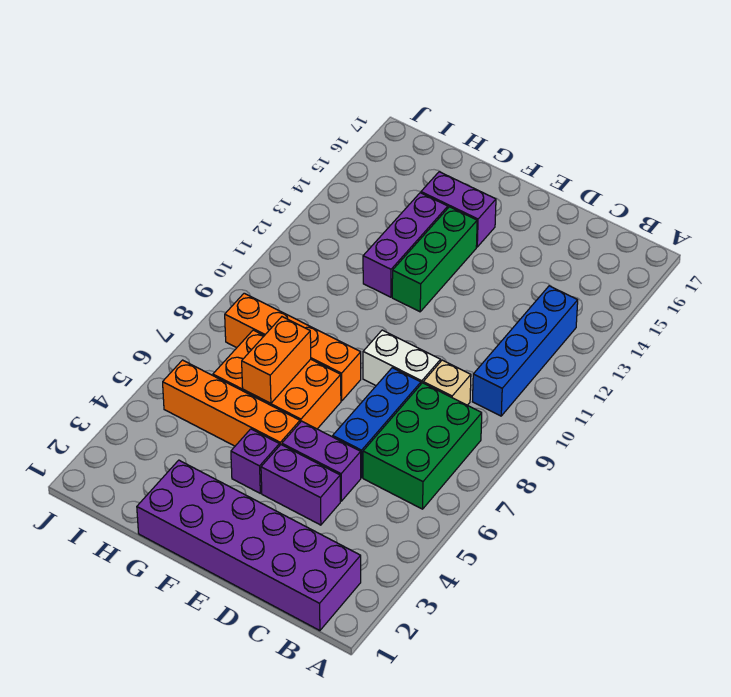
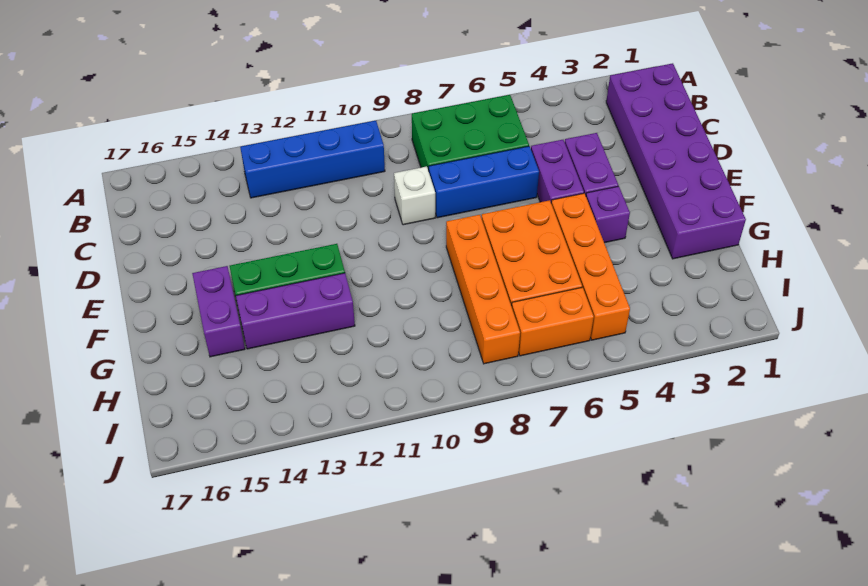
tan 1x1 brick [423,360,471,405] -> none
white 1x2 brick [363,330,441,386] -> white 1x1 brick [394,166,435,225]
orange 1x2 brick [242,317,311,403] -> orange 1x2 brick moved to [512,287,594,356]

